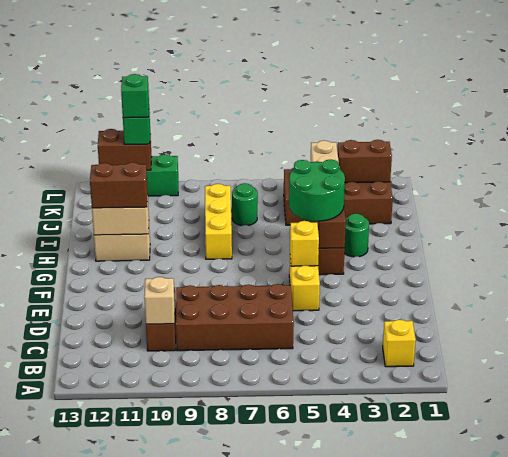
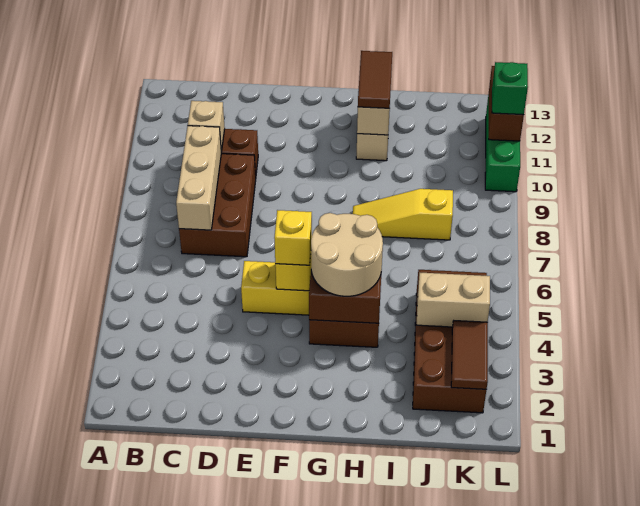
yellow 1x1 brick [383,320,416,367] -> yellow 1x1 brick moved to [274,210,312,265]
brown 2x4 brick [176,284,294,351] -> brown 2x3 brick [179,154,256,257]
none -> tan 1x3 brick [176,126,221,230]
green 2x2 round brick [289,160,345,221] -> tan 2x2 round brick [311,213,383,296]
green 1x1 round brick [344,214,369,257] -> none
yellow 1x3 brick [205,184,232,259] -> yellow 1x3 slope [353,189,453,240]
brown 1x2 brick [90,162,148,208] -> brown 1x2 tile [358,51,392,108]
green 1x1 round brick [232,183,258,226] -> none
brown 1x2 brick [337,140,392,183] -> brown 1x2 tile [451,321,488,389]
green 1x1 brick [121,74,149,118] -> none

